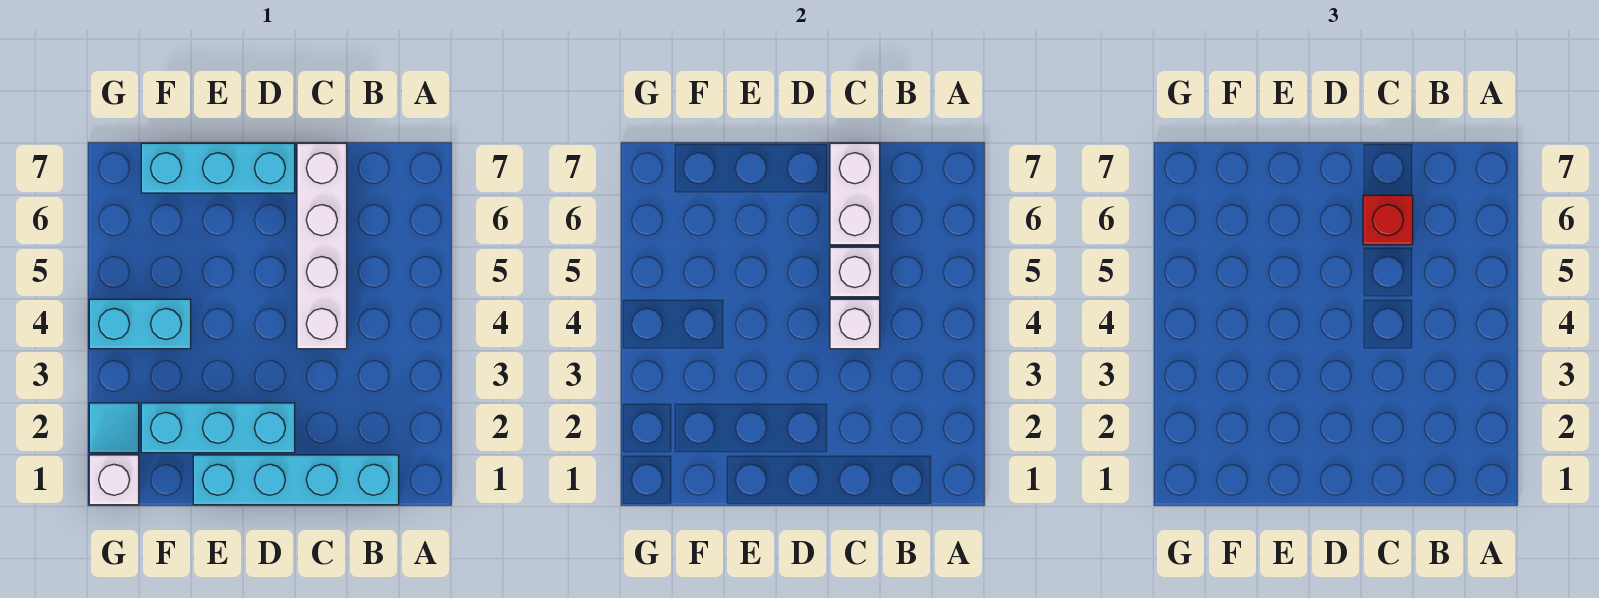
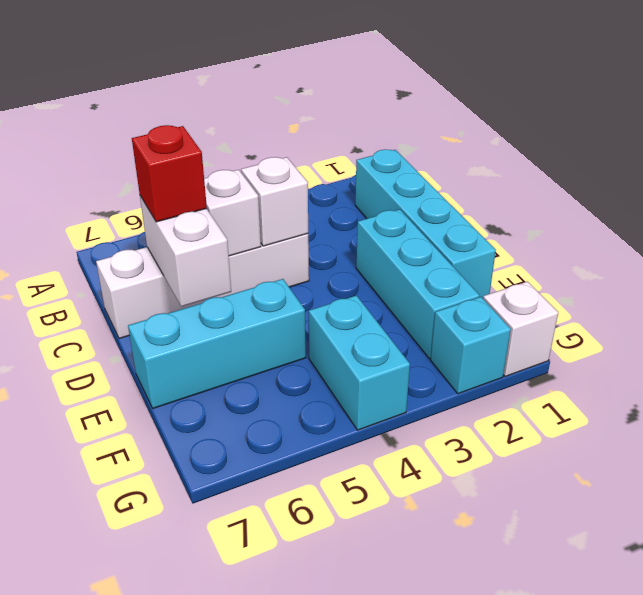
white 1x2 brick [830,143,880,245] -> white 1x2 brick turned to [140,196,231,307]
cyan 1x3 brick [141,143,295,193] -> cyan 1x3 brick turned to [128,279,306,408]
cyan 1x1 tile [89,403,139,453] -> cyan 1x1 brick [431,297,511,394]

